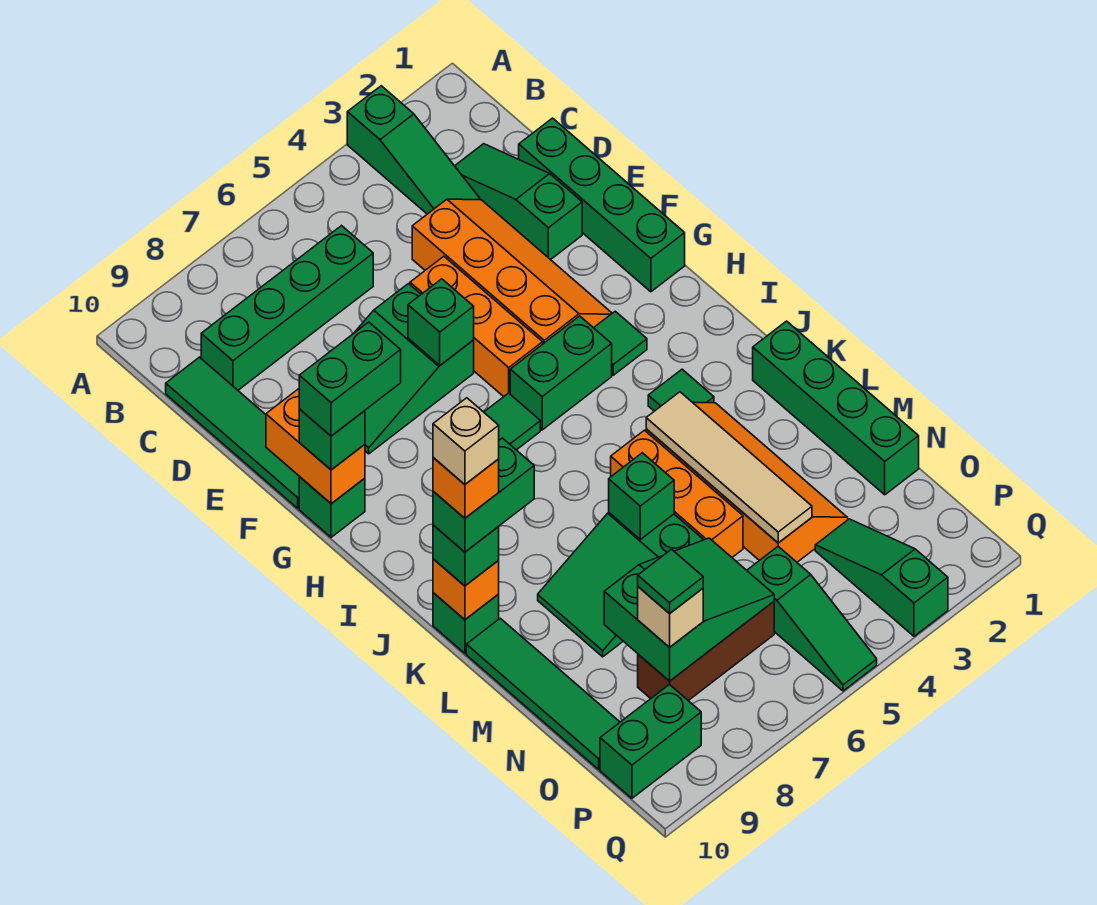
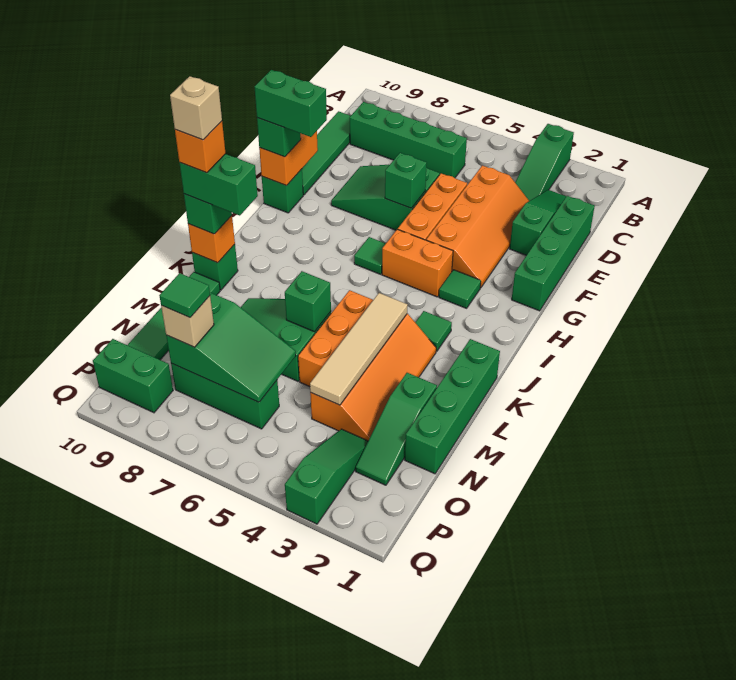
green 1x2 brick [510,316,612,430] -> orange 1x2 brick [382,229,453,297]
green 1x3 slope [747,546,877,691] -> green 1x3 slope moved to [356,373,437,485]
brown 1x3 brick [638,602,774,701] -> green 1x3 brick [171,363,279,429]

